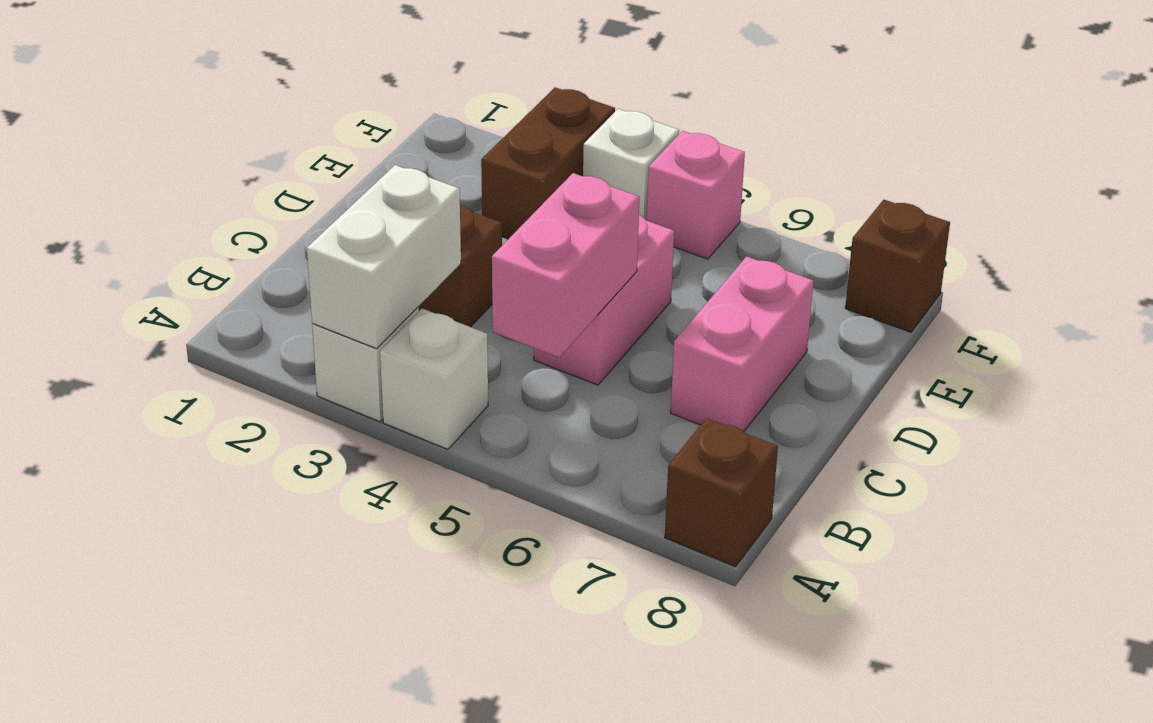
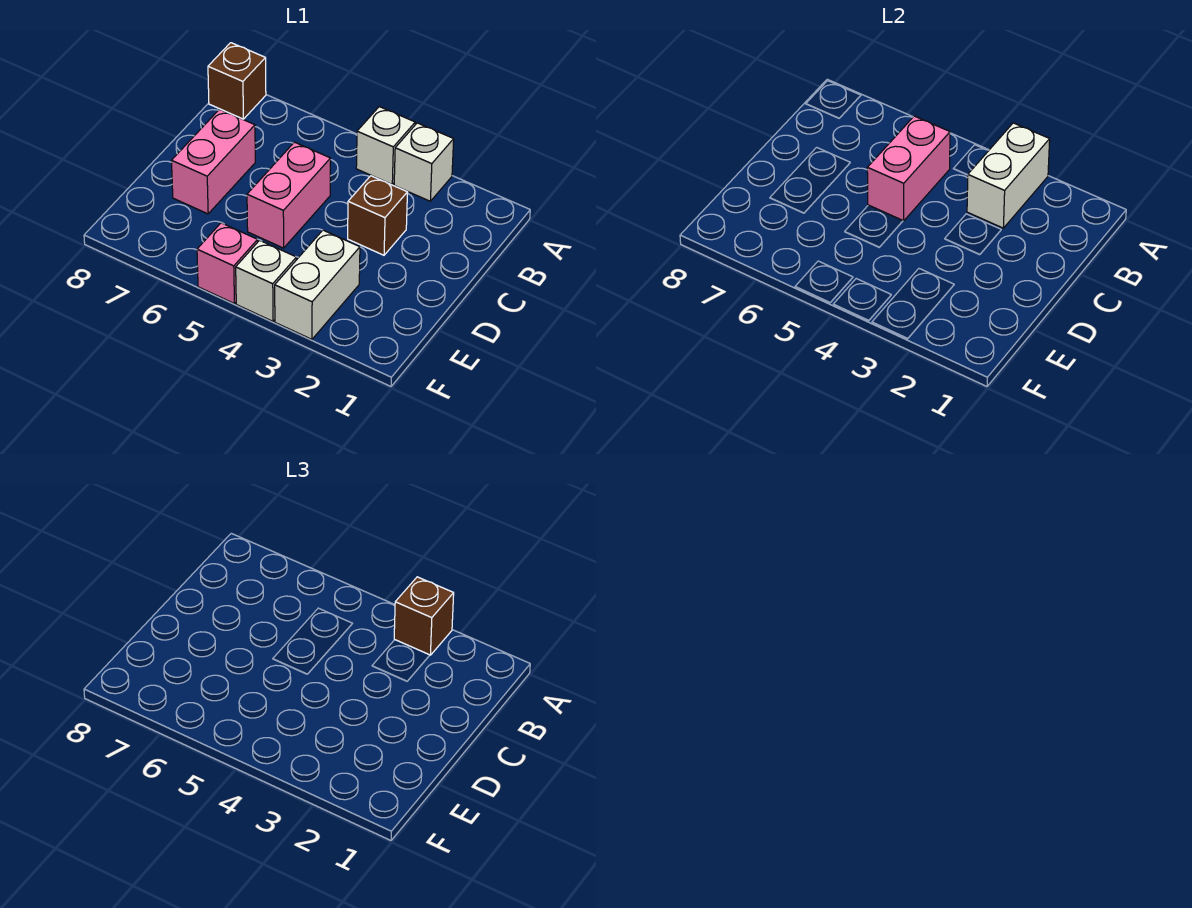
brown 1x2 brick [481,87,615,239] -> white 1x2 brick [275,230,360,339]
brown 1x1 brick [845,200,950,332] -> brown 1x1 brick moved to [394,577,454,655]

